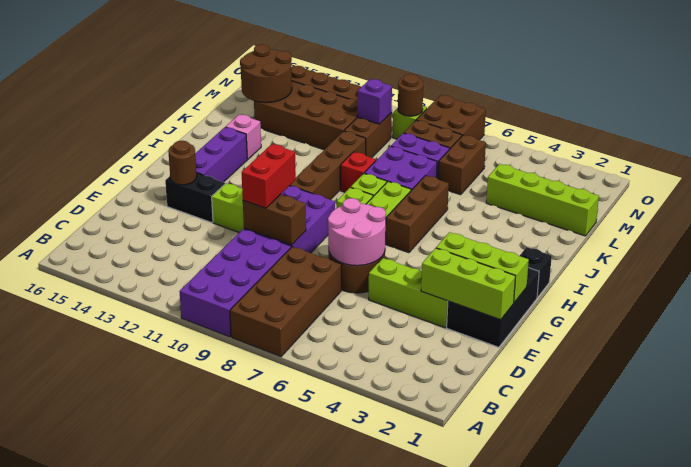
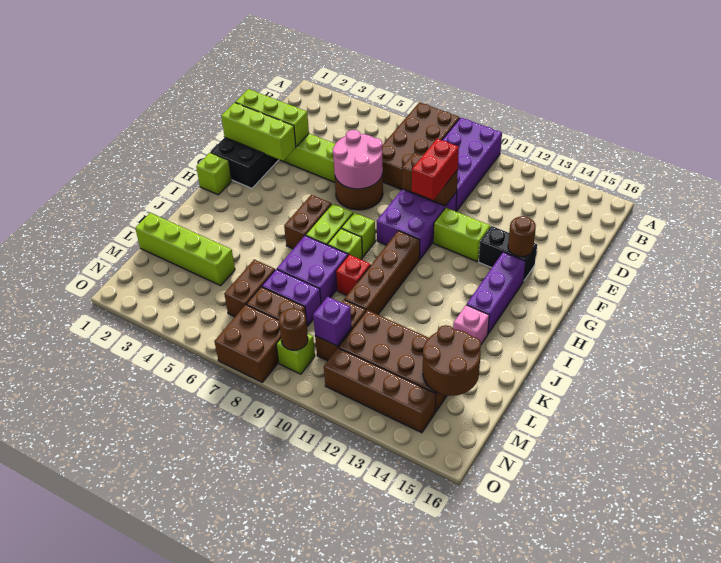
black 1x1 brick [520,247,552,298] -> lime 1x1 brick [196,153,232,195]
brown 1x3 brick [385,176,449,253] -> brown 1x2 brick [284,195,332,249]

